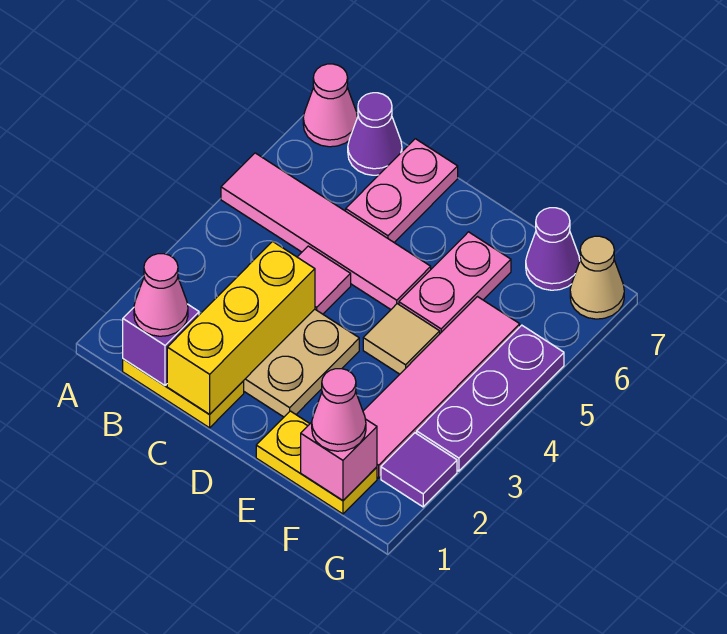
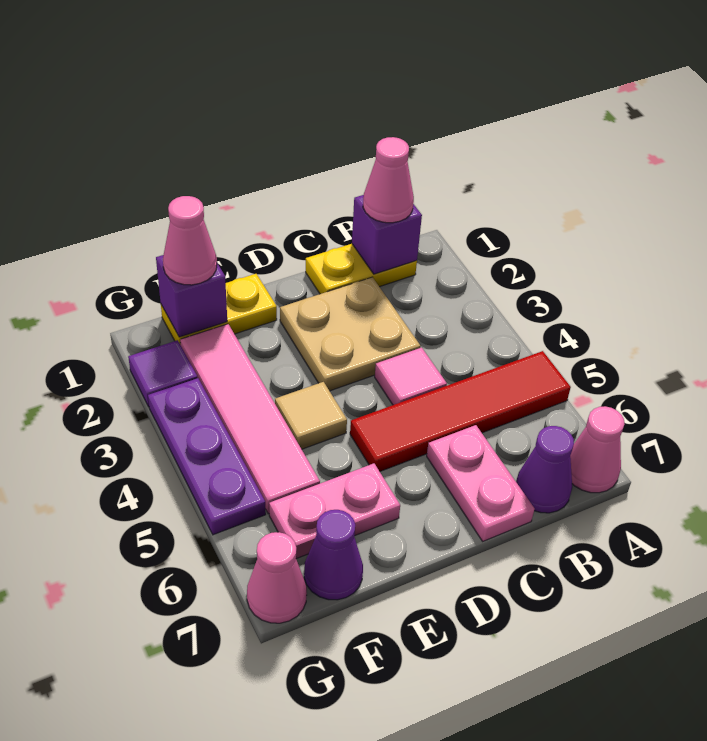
pink 1x4 tile [221,153,431,309] -> red 1x4 tile [350,351,571,471]
yellow 1x3 brick [167,241,315,414] -> none
pink 1x2 plate [399,232,511,333] -> pink 1x2 plate turned to [269,463,400,559]
pink 1x1 brick [301,419,377,500] -> purple 1x1 brick [156,255,227,337]
tan 1x1 cone [570,236,624,319] -> pink 1x1 cone [247,532,307,623]

